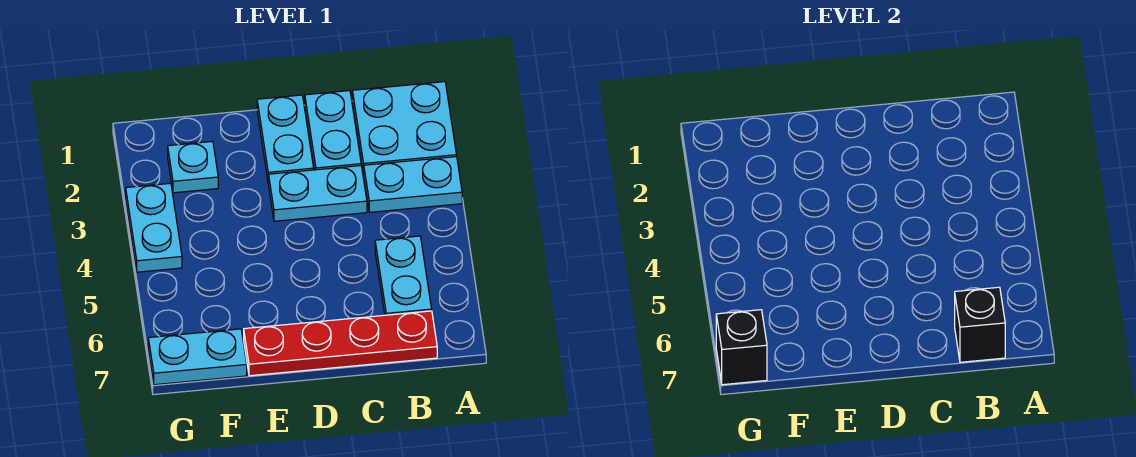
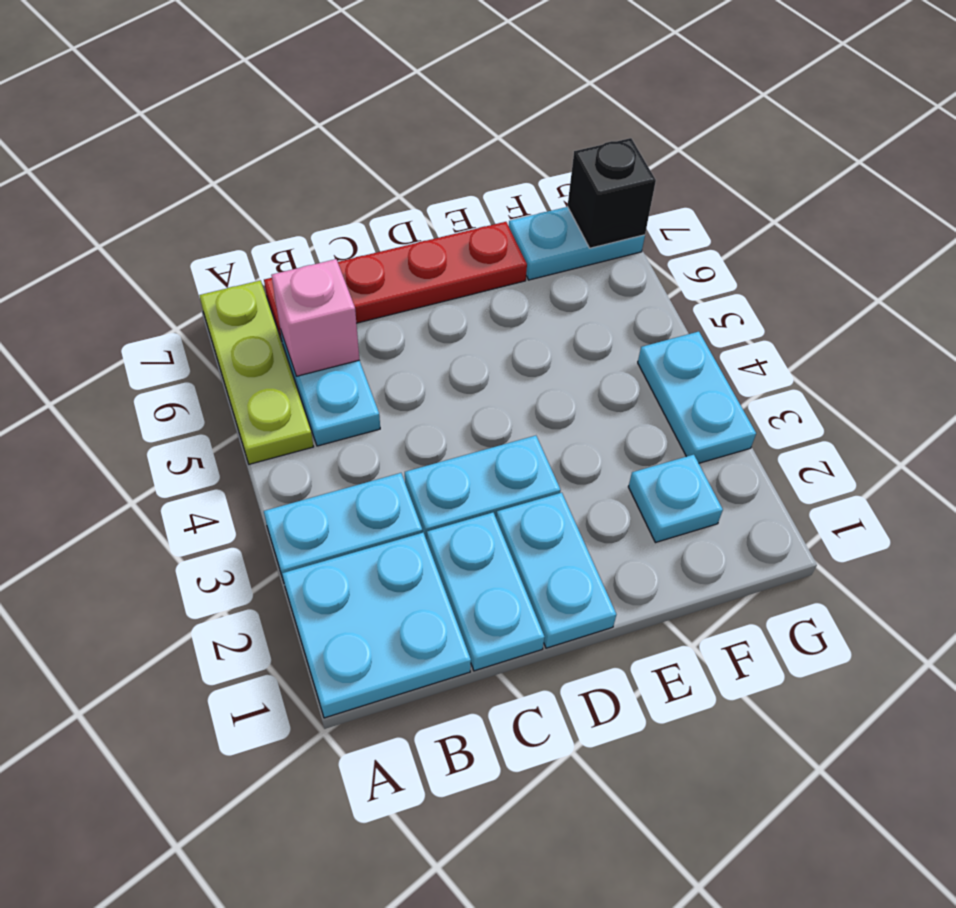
none -> lime 1x3 plate [199,280,314,464]
none -> pink 1x1 brick [271,259,360,376]
black 1x1 brick [955,287,1005,362] -> none

